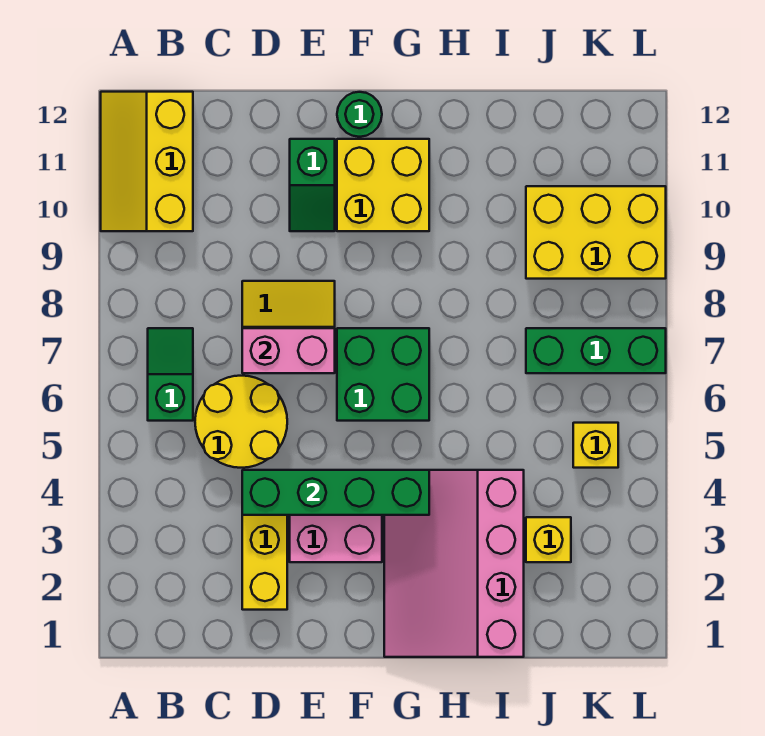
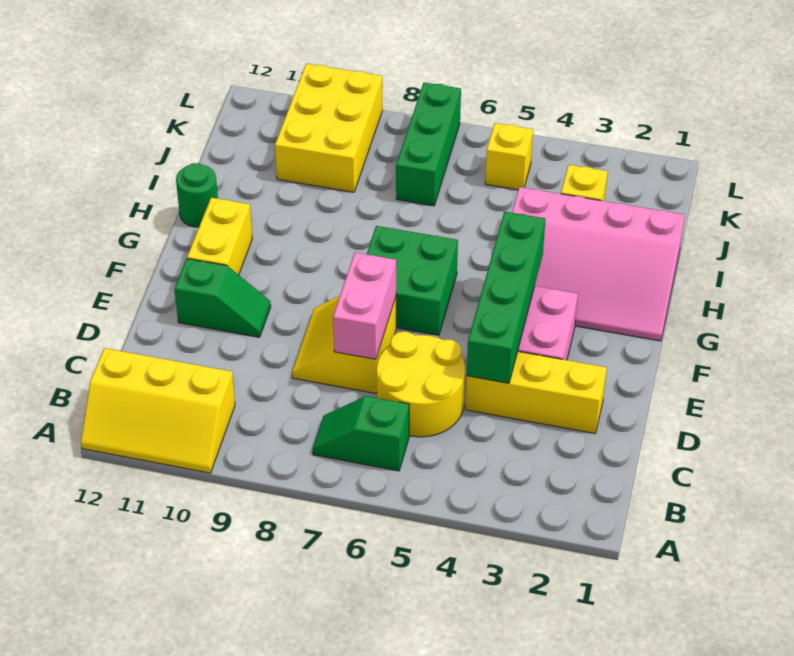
yellow 2x2 brick [337,139,429,231] -> yellow 1x2 brick [187,198,252,275]
green 1x1 round brick [337,92,382,137] -> green 1x1 round brick moved to [176,163,218,227]

